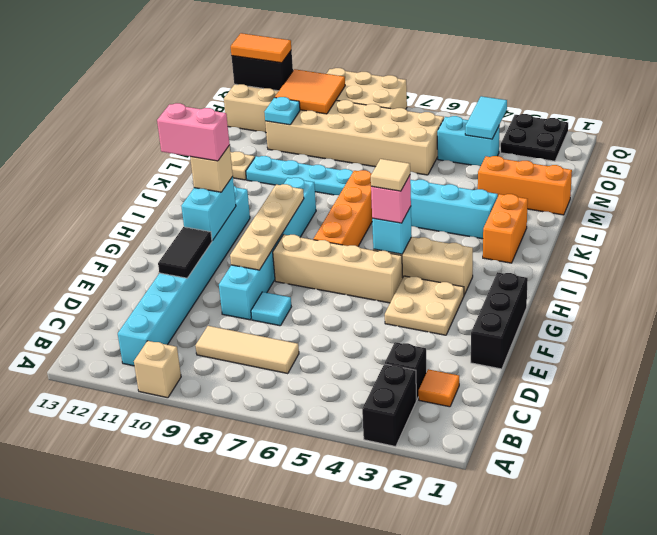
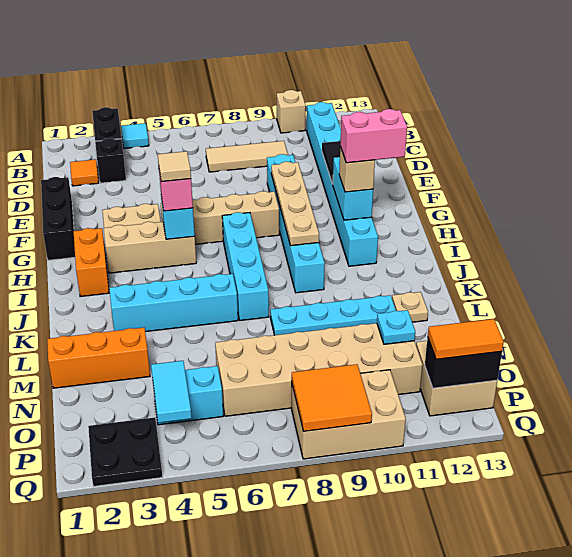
cyan 1x1 tile [251,292,291,326] -> cyan 1x1 tile moved to [121,123,149,148]
orange 1x4 brick [313,170,373,246] -> cyan 1x4 brick [222,212,269,320]
orange 1x2 brick [483,194,528,263] -> orange 1x2 brick moved to [74,228,109,297]
orange 2x2 tile [275,69,345,114] -> orange 2x2 tile moved to [292,364,372,431]

